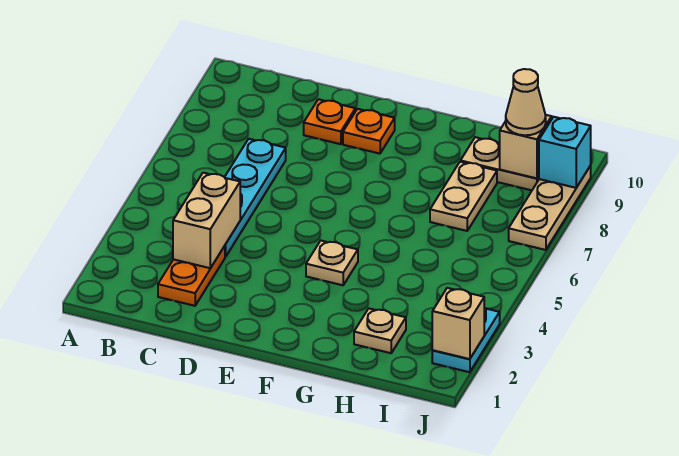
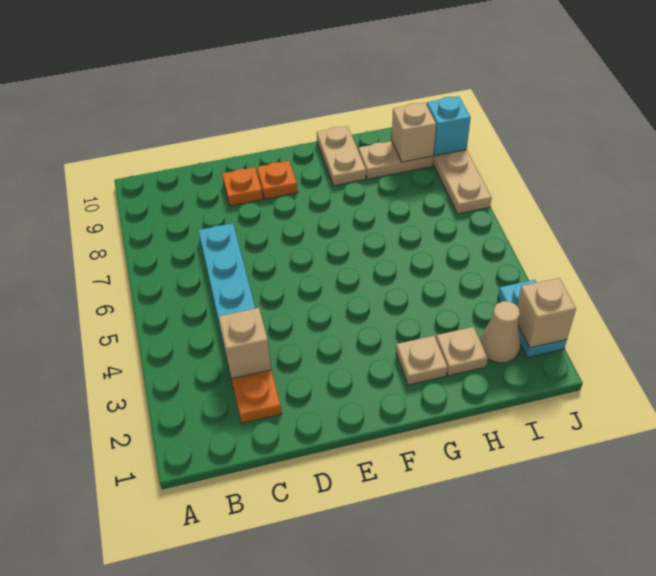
tan 1x2 brick [173,173,240,268] -> tan 1x1 brick [219,308,271,379]
tan 1x1 plate [306,241,358,285] -> tan 1x1 plate moved to [396,336,447,385]
tan 1x2 plate [430,162,497,231] -> tan 1x2 plate moved to [317,126,366,186]
tan 1x1 cone [506,69,546,135] -> tan 1x1 cone moved to [481,301,520,363]

